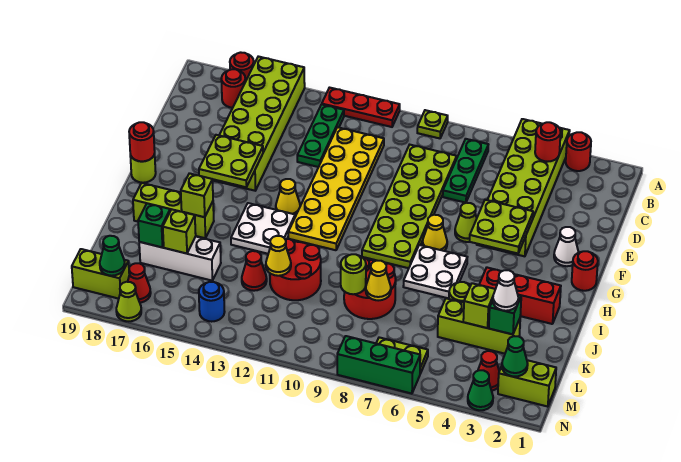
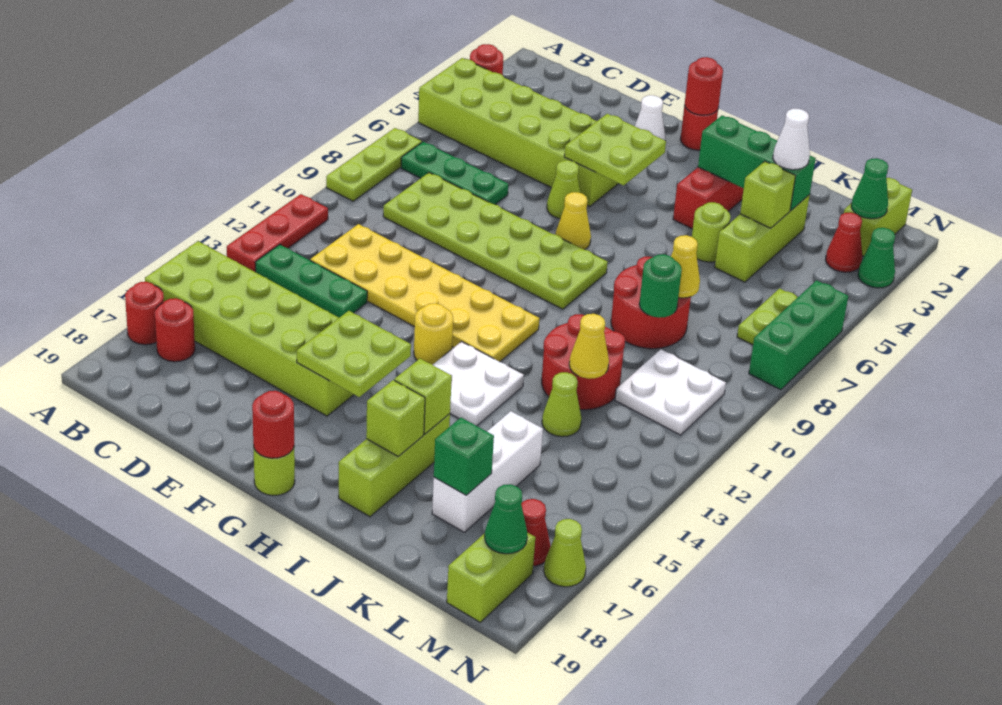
lime 1x1 plate [417,110,448,138] -> lime 1x3 plate [326,128,422,201]
red 1x1 round brick [535,122,561,162] -> red 1x1 round brick moved to [685,57,723,115]
yellow 1x1 cone [276,179,300,216] -> yellow 1x1 round brick [414,303,453,365]
white 2x2 plate [403,245,467,298] -> white 2x2 plate moved to [615,349,726,435]
green 1x1 brick [489,295,521,334] -> green 1x3 brick [698,116,816,210]
lime 1x1 round brick [341,254,366,294] -> green 1x1 round brick [639,254,682,318]
red 1x1 cone [242,251,267,291] -> lime 1x1 cone [542,372,582,437]
lime 1x1 brick [163,209,196,253] -> lime 1x1 brick moved to [366,380,425,456]
blue 1x1 round brick [199,282,225,322] -> none

